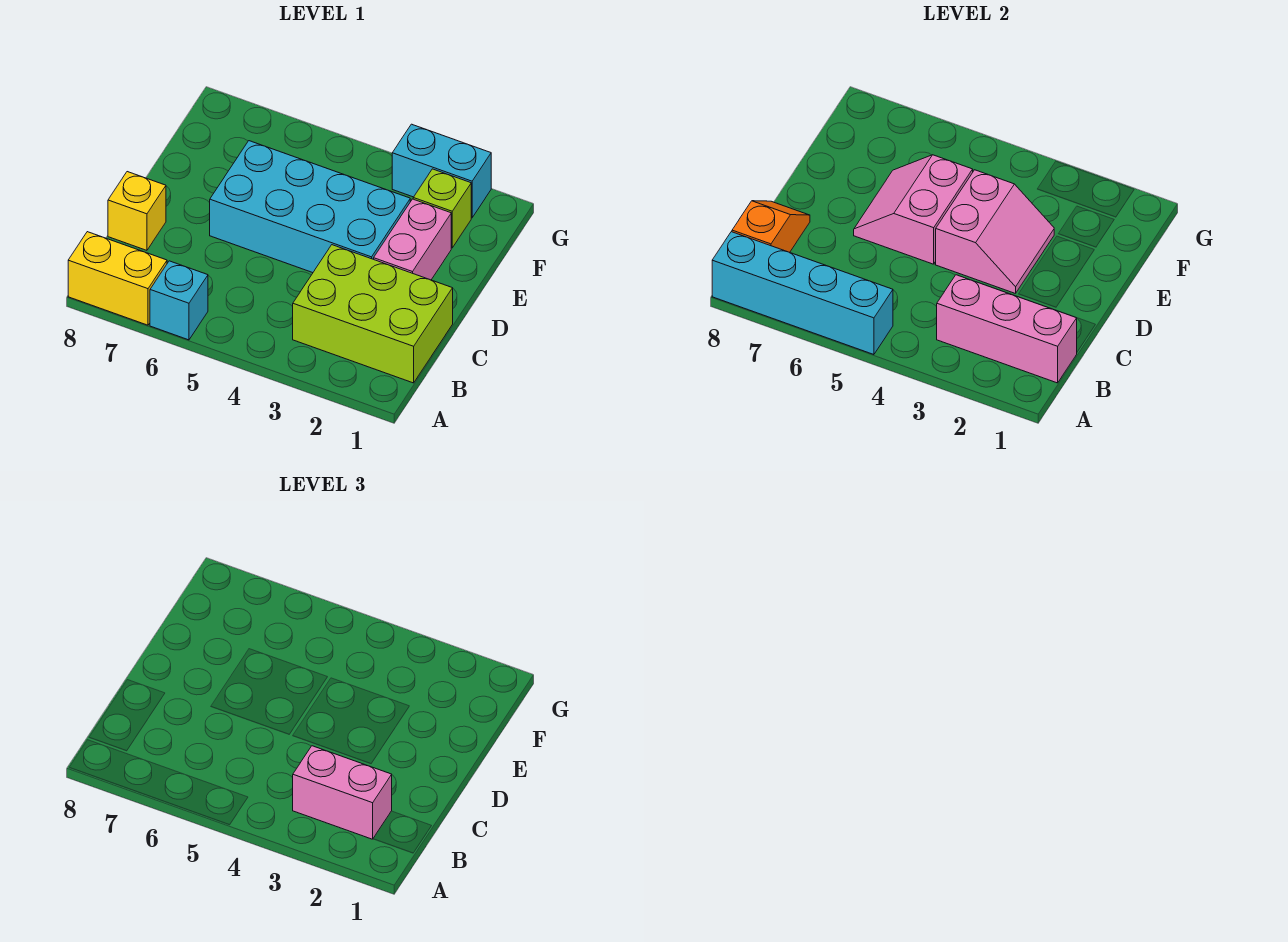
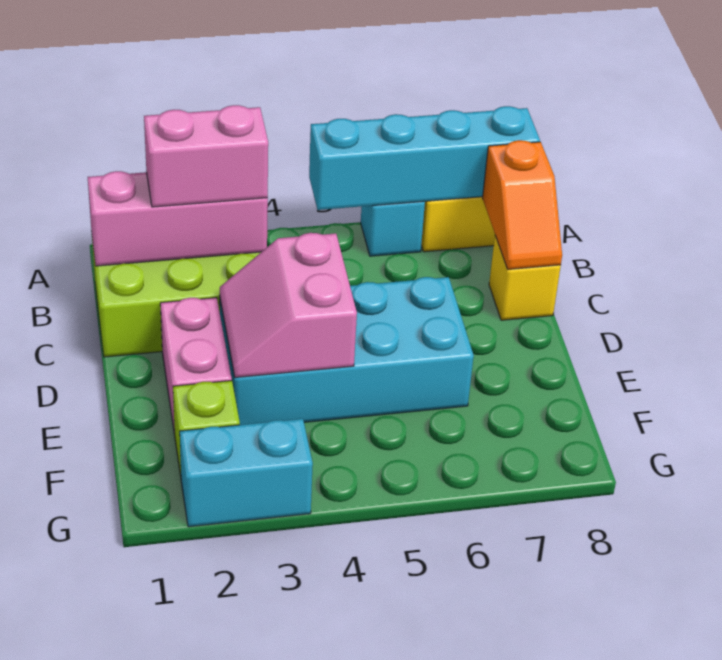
pink 2x2 slope [854,155,973,264] -> none

